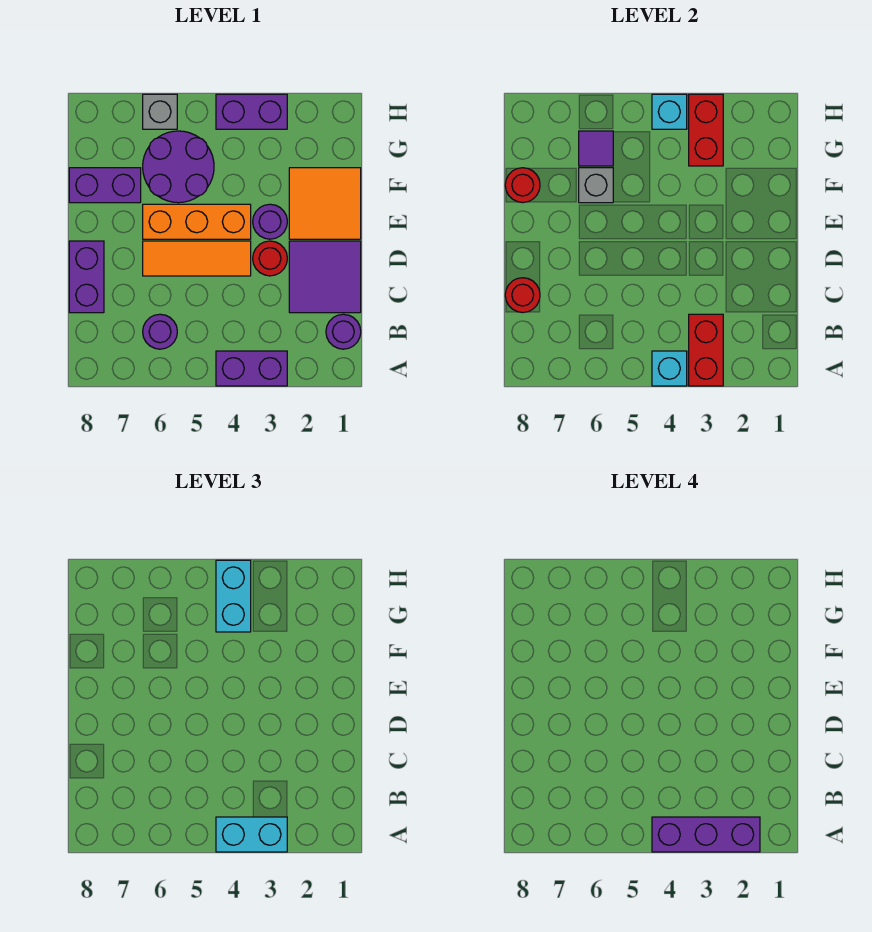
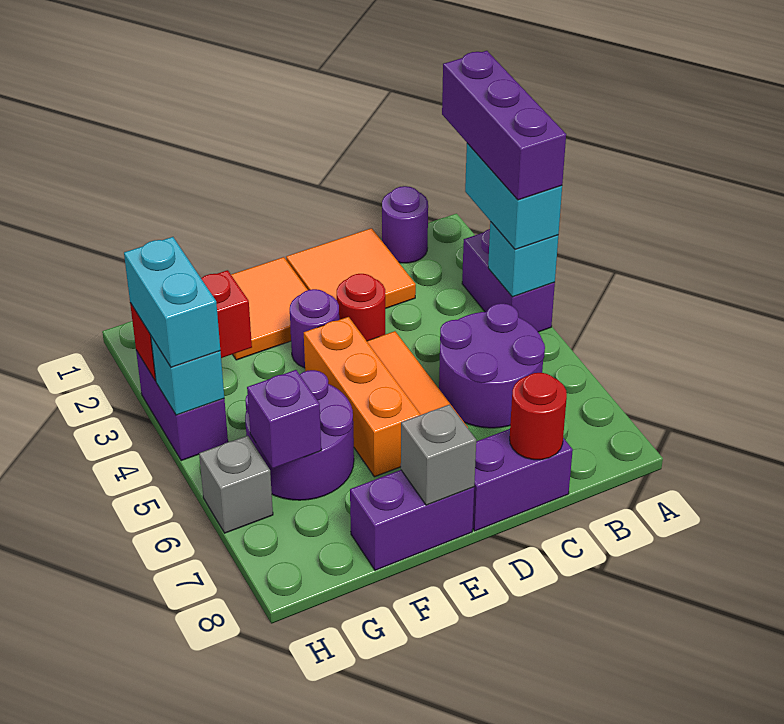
red 1x2 brick [689,314,723,386] -> none
purple 1x1 round brick [143,314,177,349] -> purple 2x2 round brick [439,304,545,428]
purple 2x2 tile [289,241,361,313] -> orange 2x2 tile [286,228,416,309]
grey 1x1 brick [579,168,613,203] -> grey 1x1 brick moved to [401,404,477,505]
purple 1x2 brick [69,168,141,203] -> purple 1x2 brick turned to [350,470,474,570]
red 1x1 round brick [505,168,540,203] -> none
cyan 1x2 brick [216,560,251,632] -> cyan 1x2 brick turned to [124,237,220,367]
purple 1x1 tile [579,131,613,166] -> purple 1x1 brick [247,370,321,468]

